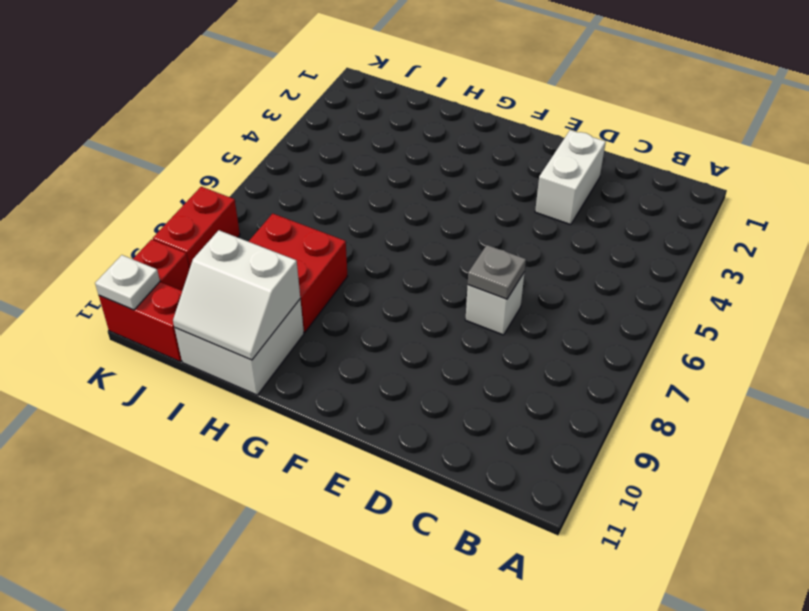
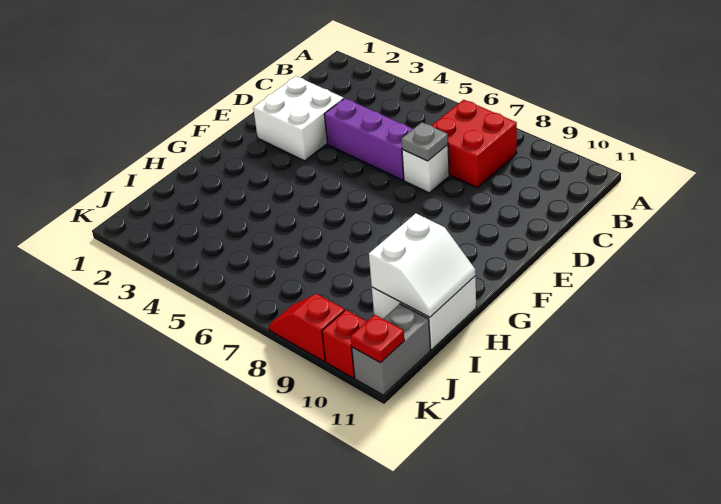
white 1x2 brick [535,130,606,225] -> white 2x2 brick [253,76,344,161]
none -> purple 1x3 brick [324,98,413,180]
red 2x2 brick [248,214,348,332] -> red 2x2 brick moved to [432,100,517,187]
red 1x2 brick [99,282,182,362] -> grey 1x2 brick [352,304,430,395]
red 1x2 brick [153,187,240,269] -> red 1x2 slope [269,294,345,361]
white 1x1 plate [95,255,160,310] -> red 1x1 plate [351,315,404,363]

